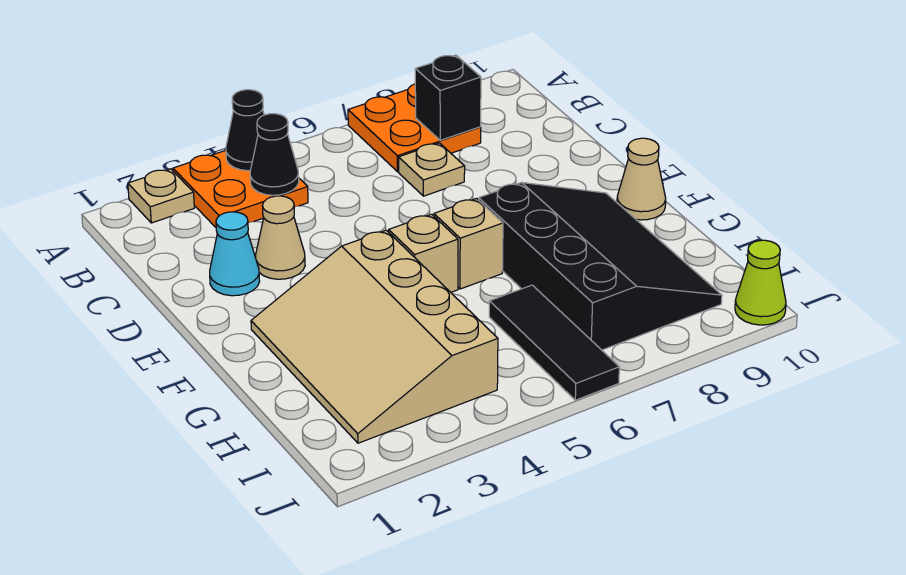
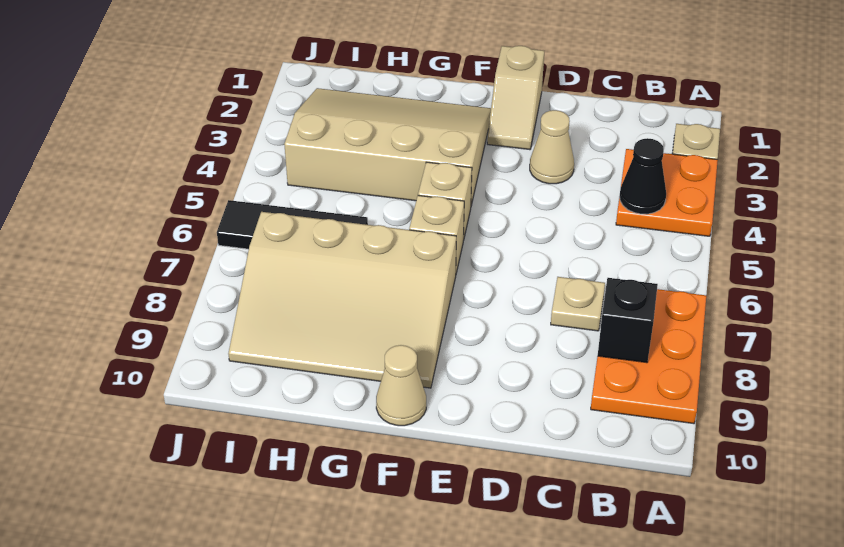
black 1x1 cone [226,90,264,171] -> none
orange 2x2 plate [348,84,481,172] -> orange 2x3 plate [591,289,706,424]
cyan 1x1 cone [210,212,260,296] -> none
none -> tan 1x2 slope [487,46,544,150]
black 3x4 slope [479,182,722,350] -> tan 3x4 slope [228,212,456,388]
lime 1x1 cone [735,240,786,325] -> none

